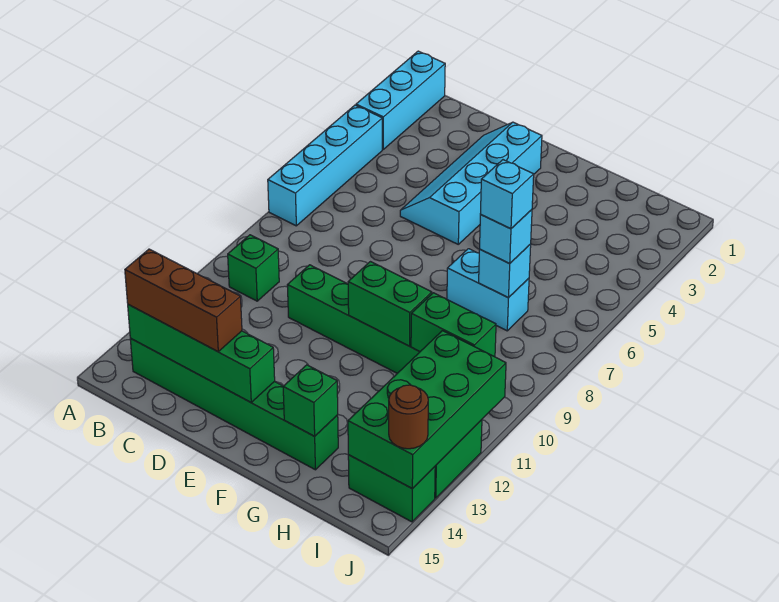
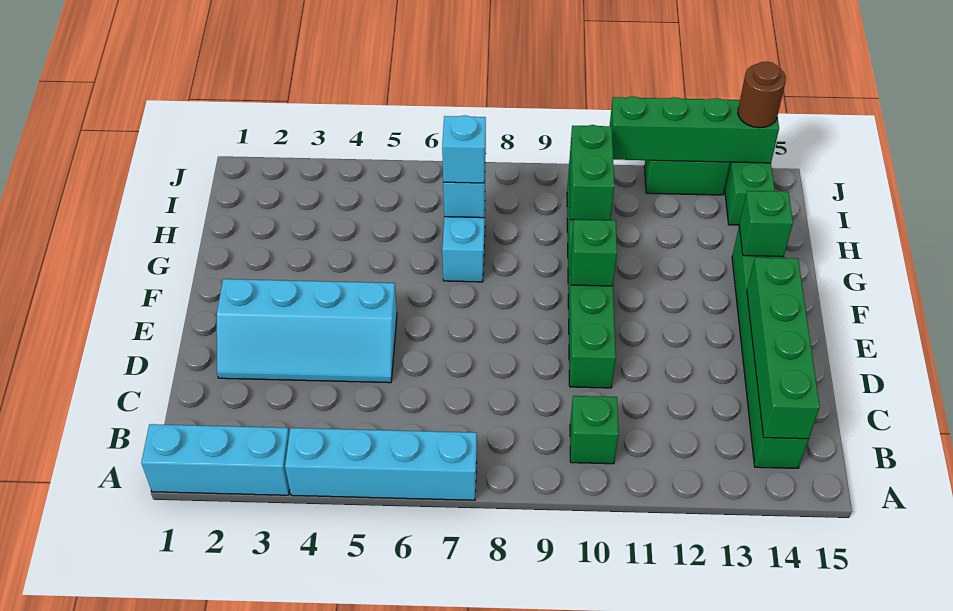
brown 1x3 brick [125,249,242,352] -> none
green 1x2 brick [348,262,432,346] -> green 1x1 brick [571,220,617,286]
cyan 1x1 brick [480,160,534,229] -> none
green 2x4 brick [348,331,506,489] -> green 1x4 brick [610,96,779,163]

